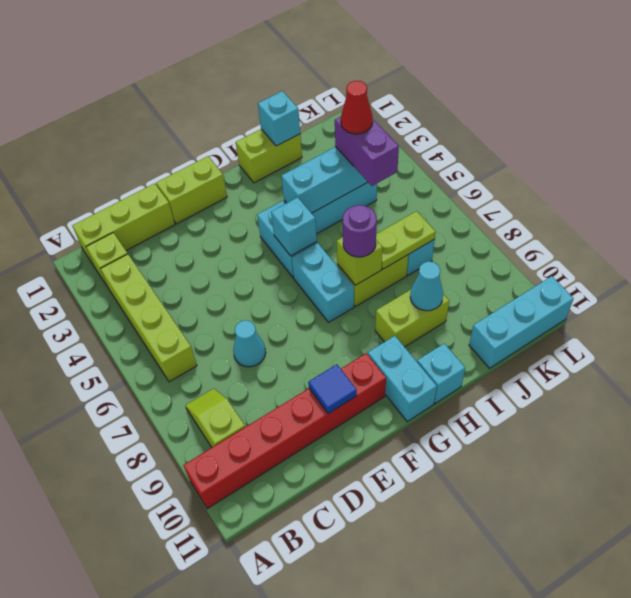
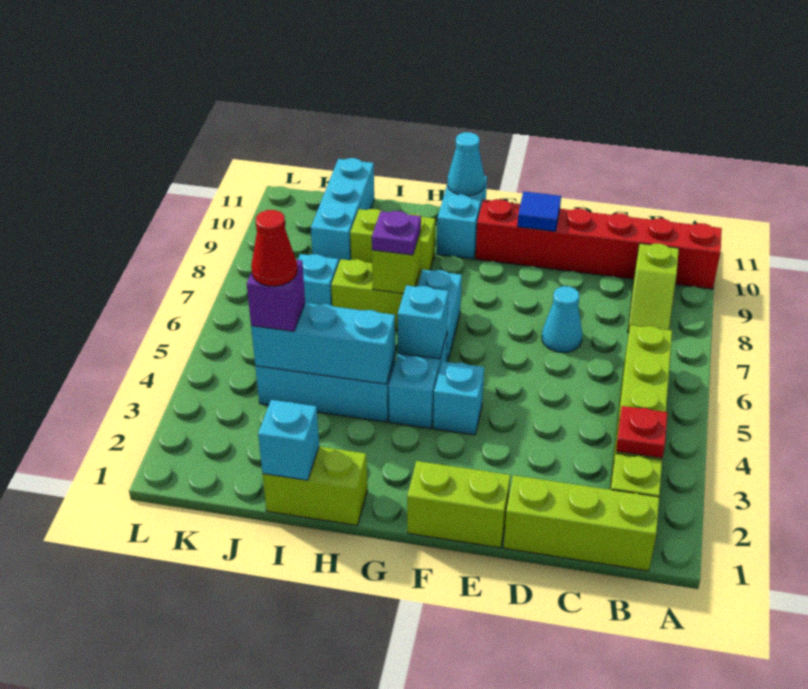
none -> red 1x1 plate [616,406,667,458]
purple 1x1 round brick [342,205,377,257] -> purple 1x1 plate [372,211,421,255]
cyan 1x1 brick [417,343,465,403] -> cyan 1x1 brick moved to [433,361,484,435]
lime 1x2 plate [376,211,436,269] -> none
cyan 1x1 cone [410,261,443,311] -> cyan 1x1 cone moved to [448,132,485,196]
purple 1x2 brick [335,117,399,186] -> purple 1x1 brick [247,260,305,331]
cyan 1x3 brick [469,276,574,368] -> cyan 1x3 brick turned to [311,158,374,262]

